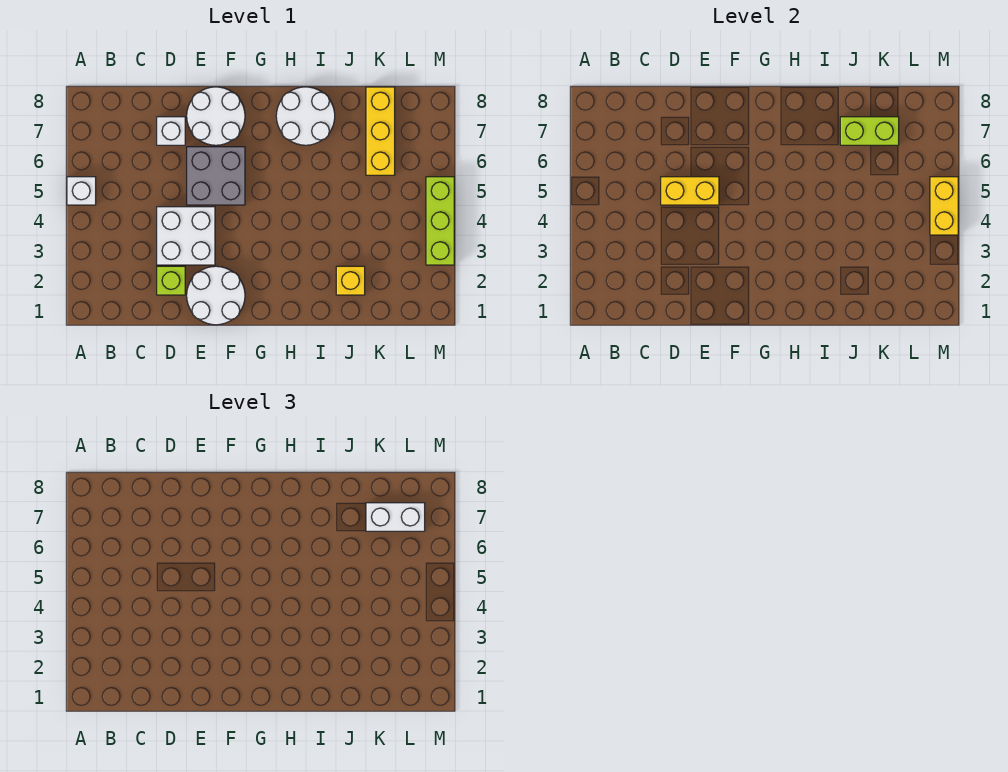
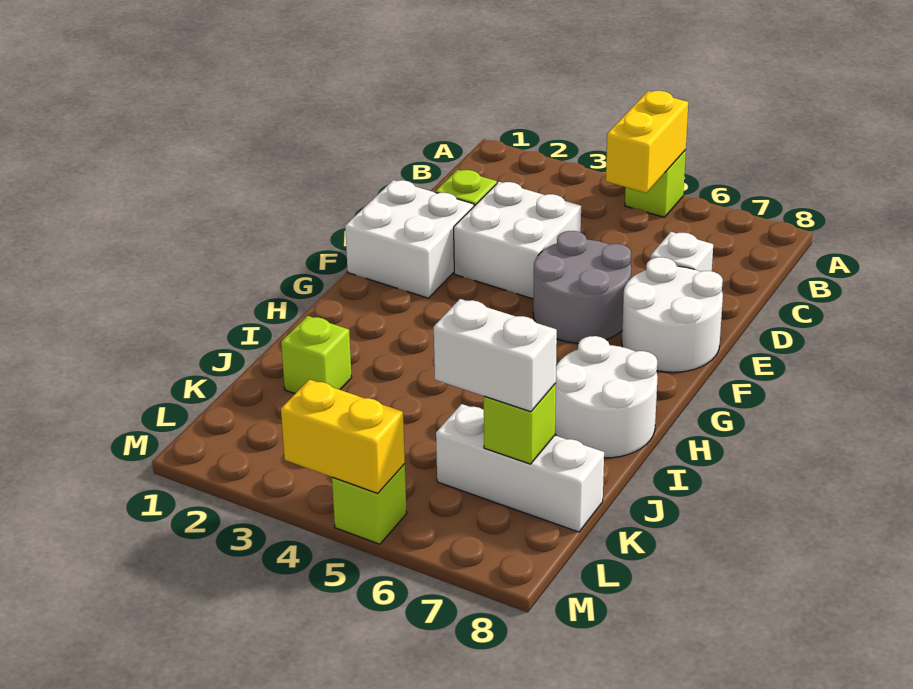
white 1x1 brick [67,177,96,205] -> lime 1x1 brick [625,150,686,217]
yellow 1x2 brick [661,177,719,205] -> yellow 1x2 brick moved to [606,91,688,193]
white 2x2 round brick [187,266,245,325] -> white 2x2 brick [345,180,474,298]
grey 2x2 brick [187,147,245,205] -> grey 2x2 round brick [533,231,631,343]
yellow 1x1 brick [336,266,365,295] -> lime 1x1 brick [281,316,352,393]
lime 1x2 brick [840,117,899,145] -> lime 1x1 brick [484,383,556,464]
yellow 1x3 brick [366,87,395,175] -> white 1x3 brick [436,404,604,532]
white 1x2 brick [366,503,425,531] -> white 1x2 brick turned to [434,299,557,412]
lime 1x3 brick [426,177,454,265] -> lime 1x1 brick [332,464,407,544]

